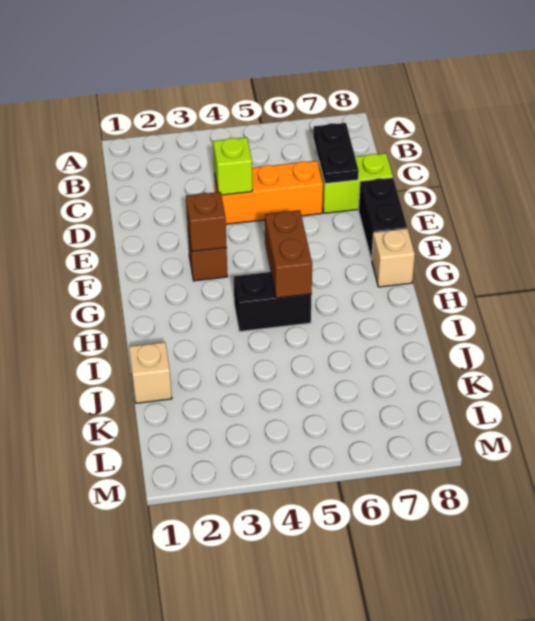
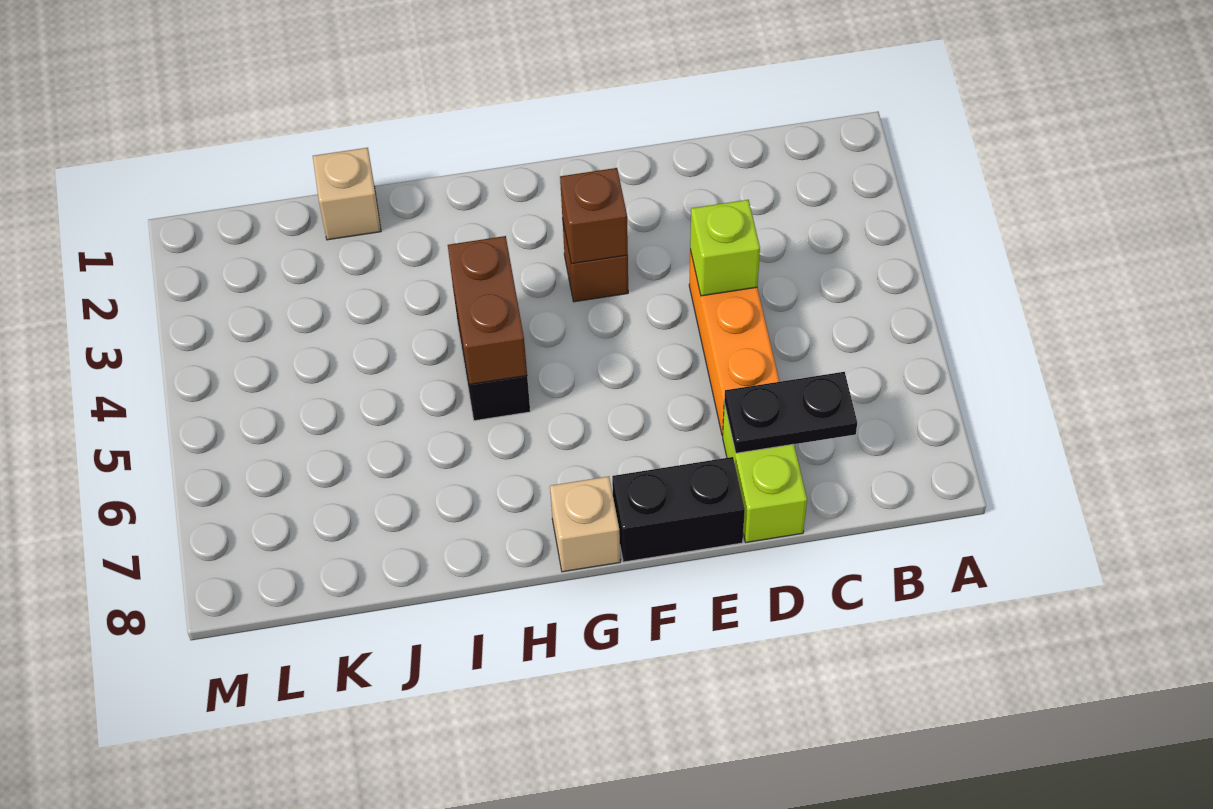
brown 1x2 brick [265,210,312,298] -> brown 1x2 brick turned to [448,236,527,385]

